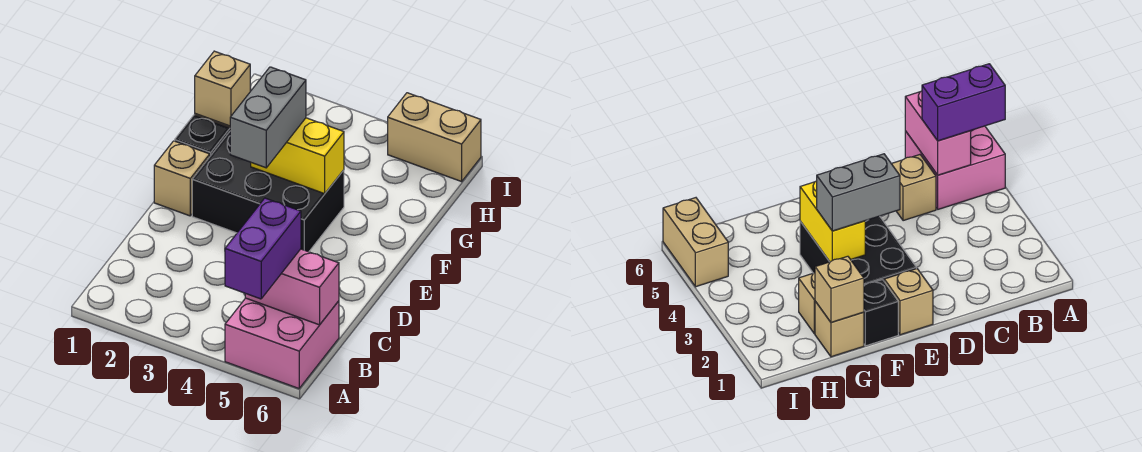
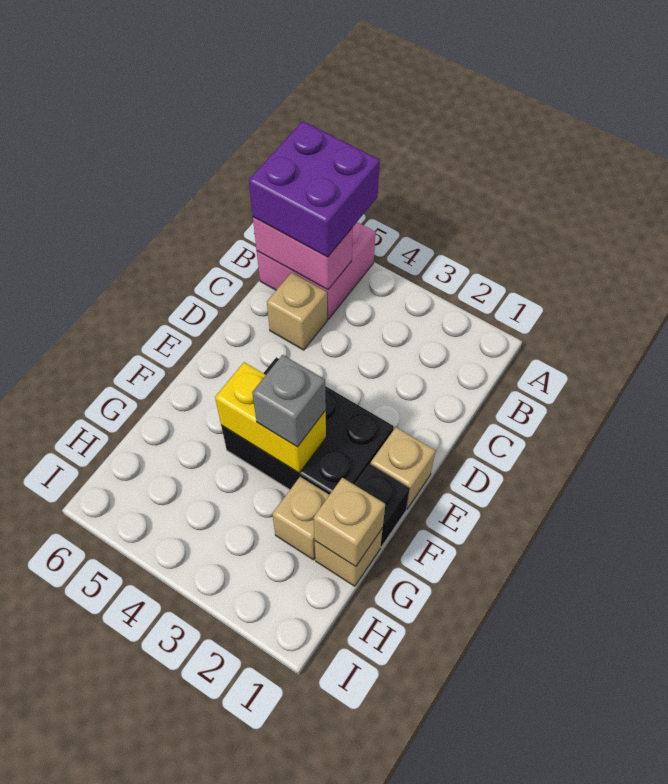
purple 1x2 brick [225,198,301,299] -> purple 2x2 brick [249,121,380,257]
grey 1x2 brick [230,67,306,168] -> grey 1x1 brick [252,355,326,447]
tan 1x2 brick [388,93,481,182] -> none

